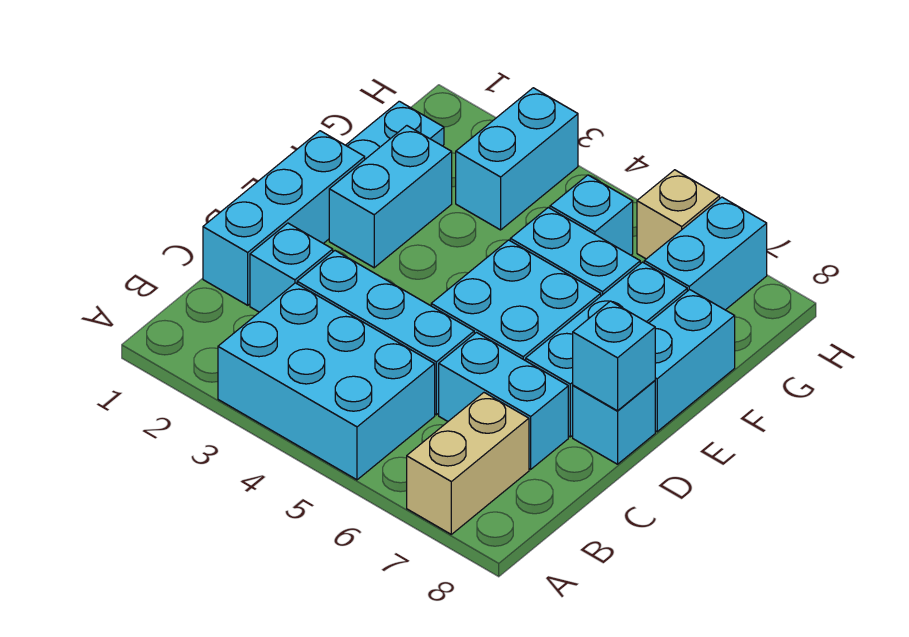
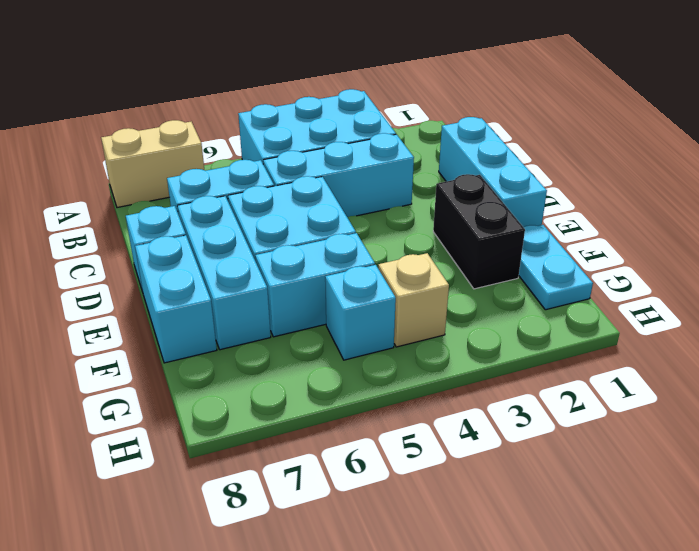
tan 1x2 brick [407,393,529,534] -> tan 1x2 brick turned to [101,120,204,208]
cyan 1x1 brick [250,223,333,312] -> none
cyan 1x1 brick [573,301,655,411] -> none
cyan 1x2 brick [329,126,452,268] -> black 1x2 brick [433,174,525,289]
cyan 1x2 brick [456,88,578,230] -> none
cyan 1x2 brick [644,197,767,310] -> none
tan 1x1 brick [637,170,720,259] -> tan 1x1 brick moved to [378,253,449,347]

